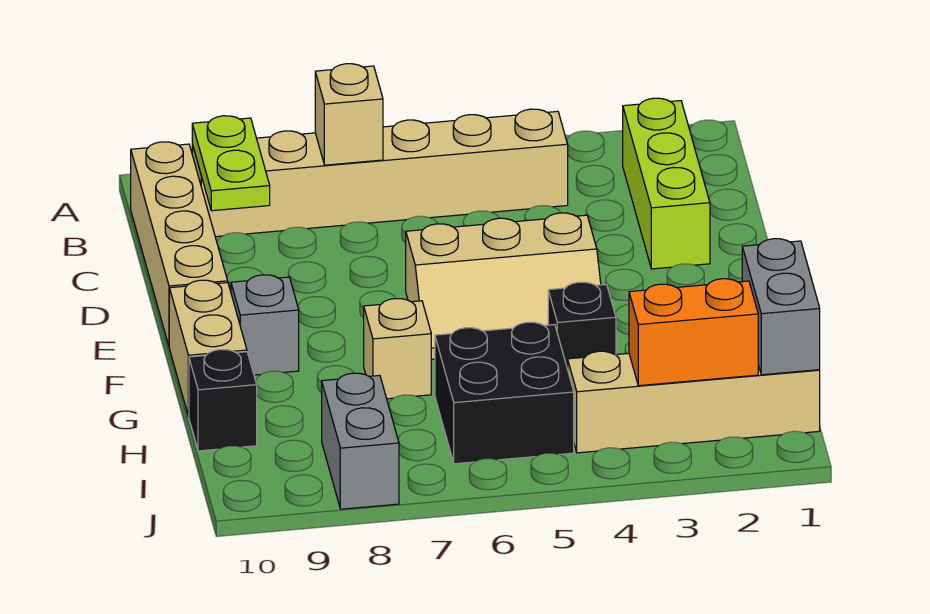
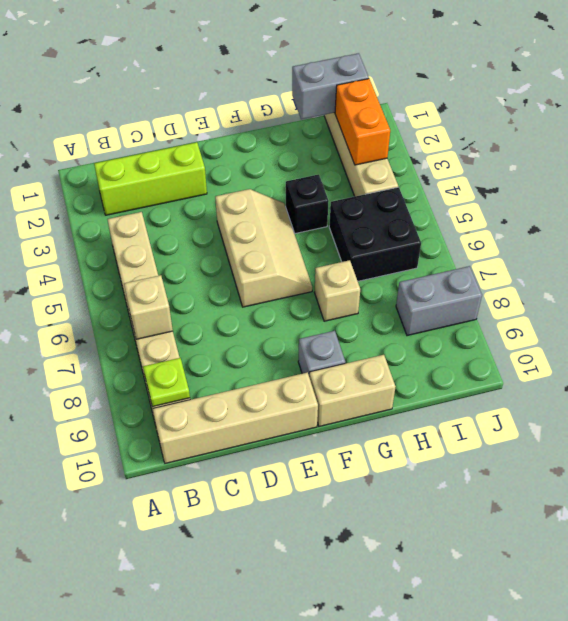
lime 1x2 plate [192,116,270,211] -> lime 1x1 plate [143,358,190,407]
black 1x1 brick [189,350,257,451] -> none

